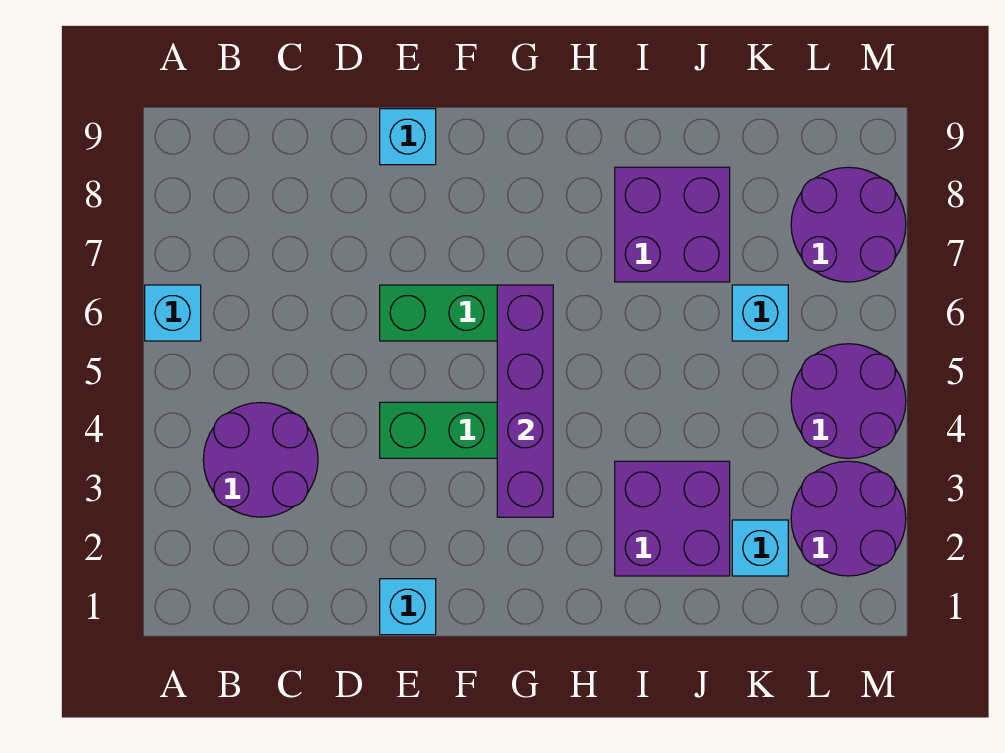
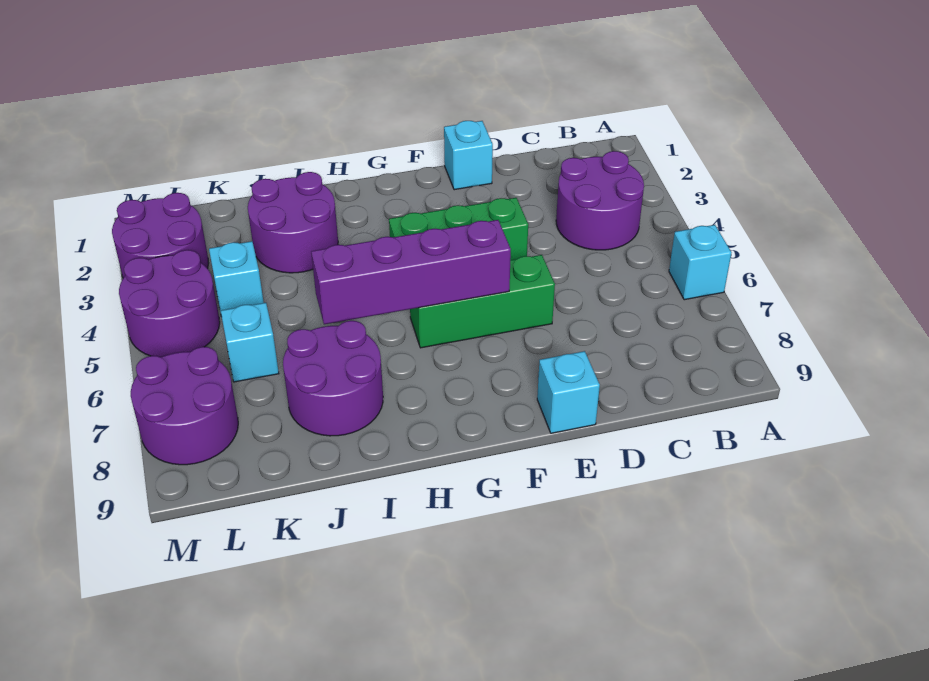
purple 1x4 brick [497,285,553,517] -> purple 1x4 brick turned to [311,220,511,324]
purple 2x2 brick [615,461,730,576] -> purple 2x2 round brick [248,172,338,273]
purple 2x2 brick [615,167,730,282] -> purple 2x2 round brick [283,321,383,436]
cyan 1x1 brick [732,520,788,576] -> cyan 1x1 brick moved to [209,241,264,317]

